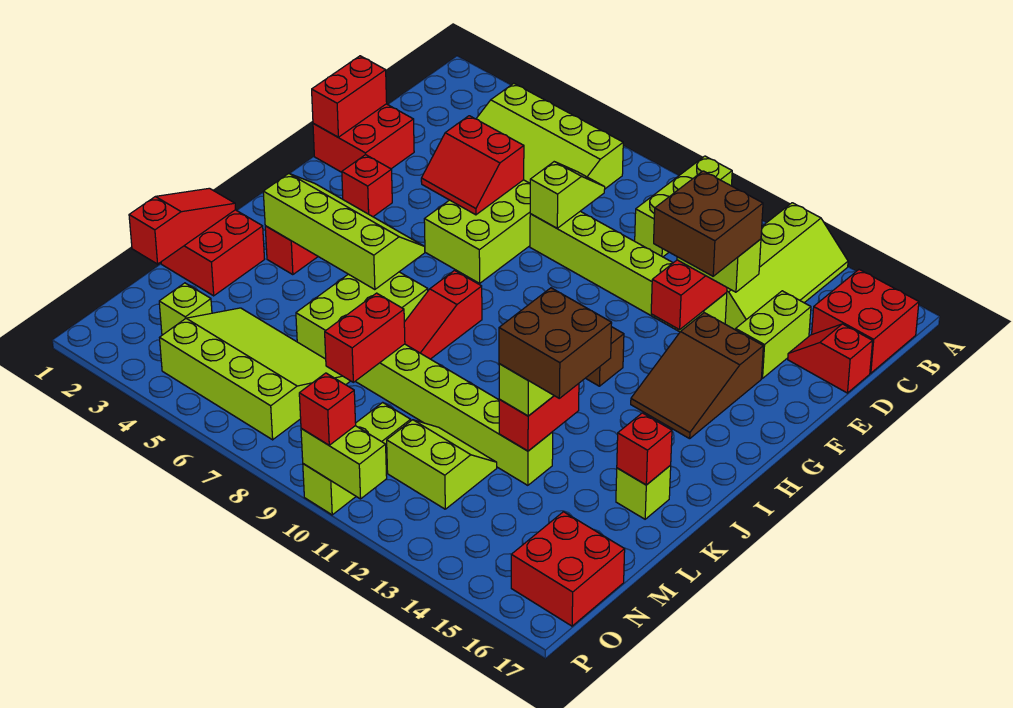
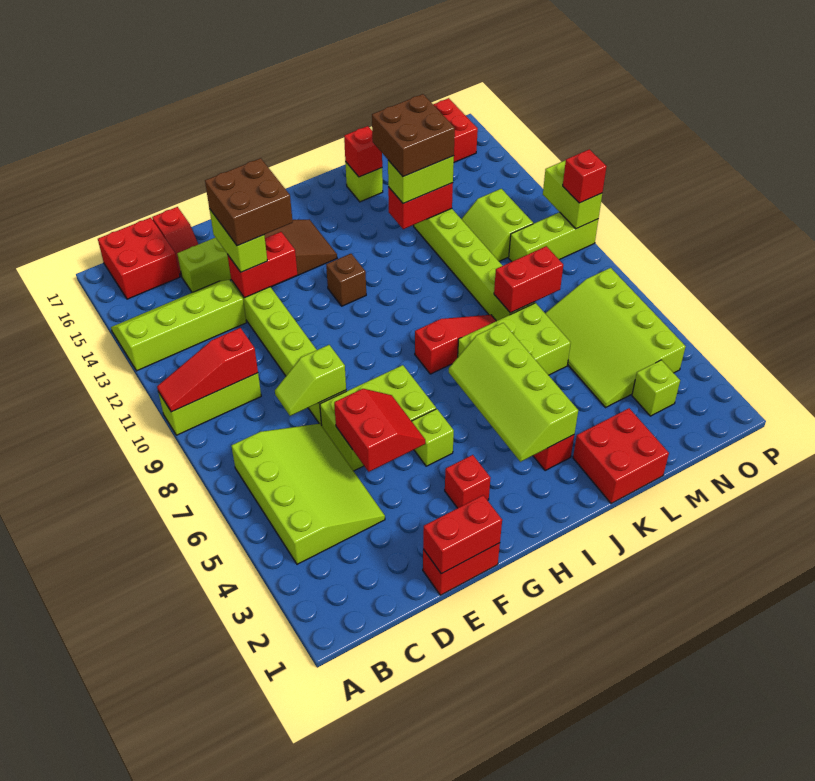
red 2x2 brick [313,104,414,172] -> red 1x2 brick [423,543,500,595]
none -> lime 1x1 brick [412,409,454,466]
red 1x3 slope [129,188,236,264] -> red 1x3 slope moved to [157,328,258,412]

